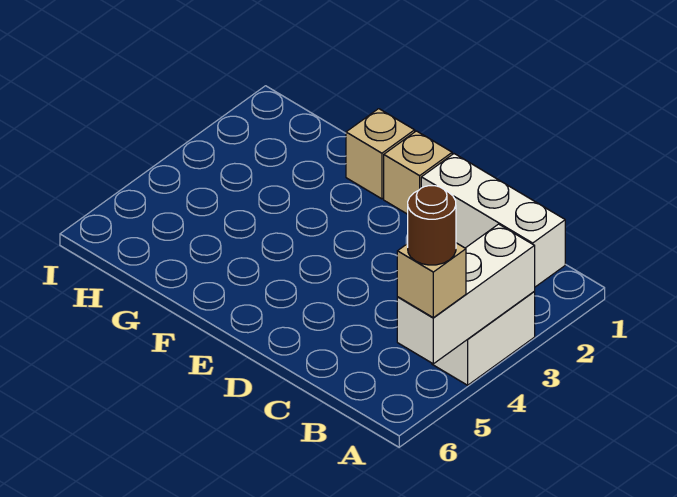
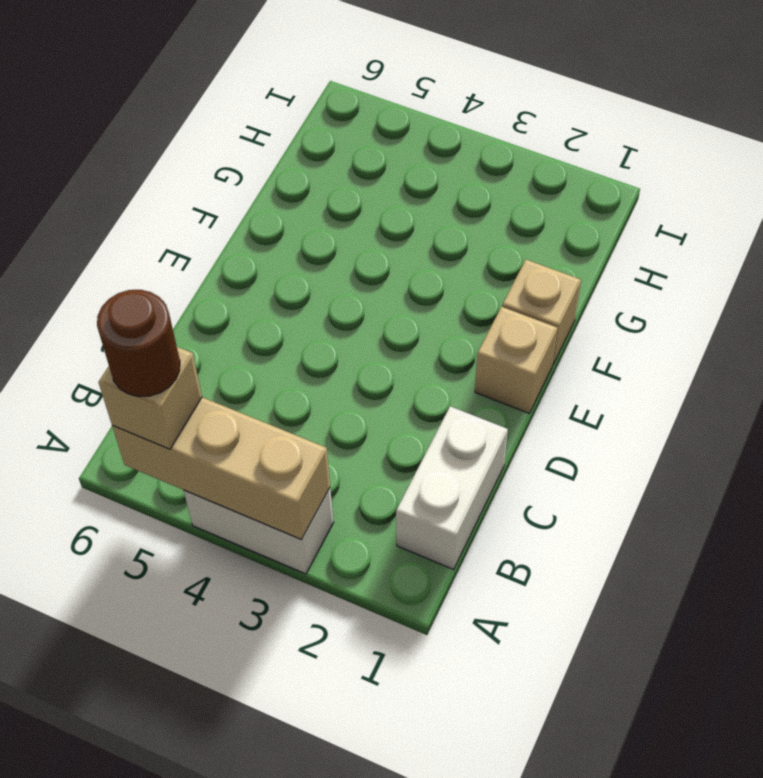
white 1x3 brick [397,224,535,364] -> tan 1x3 brick [112,397,330,539]
white 1x3 brick [421,154,565,287] -> white 1x2 brick [396,406,508,569]

